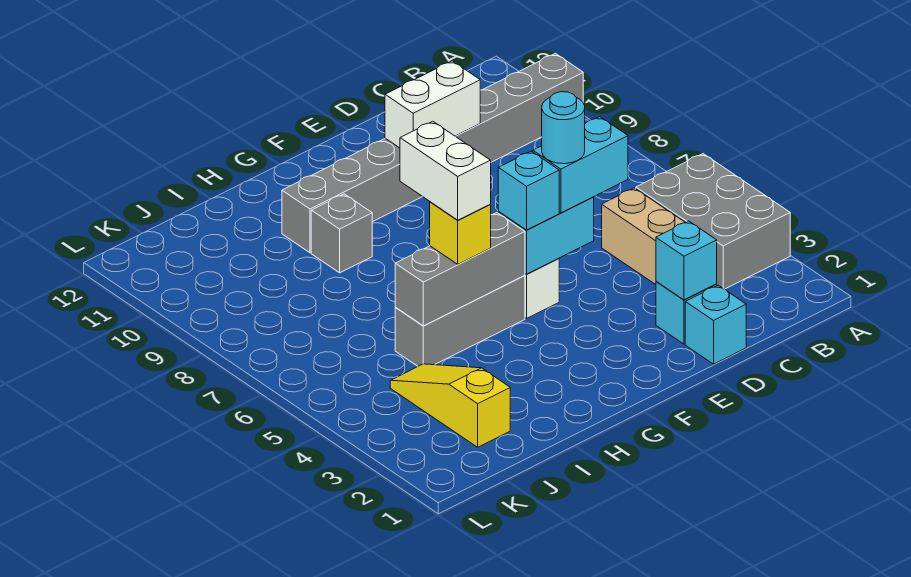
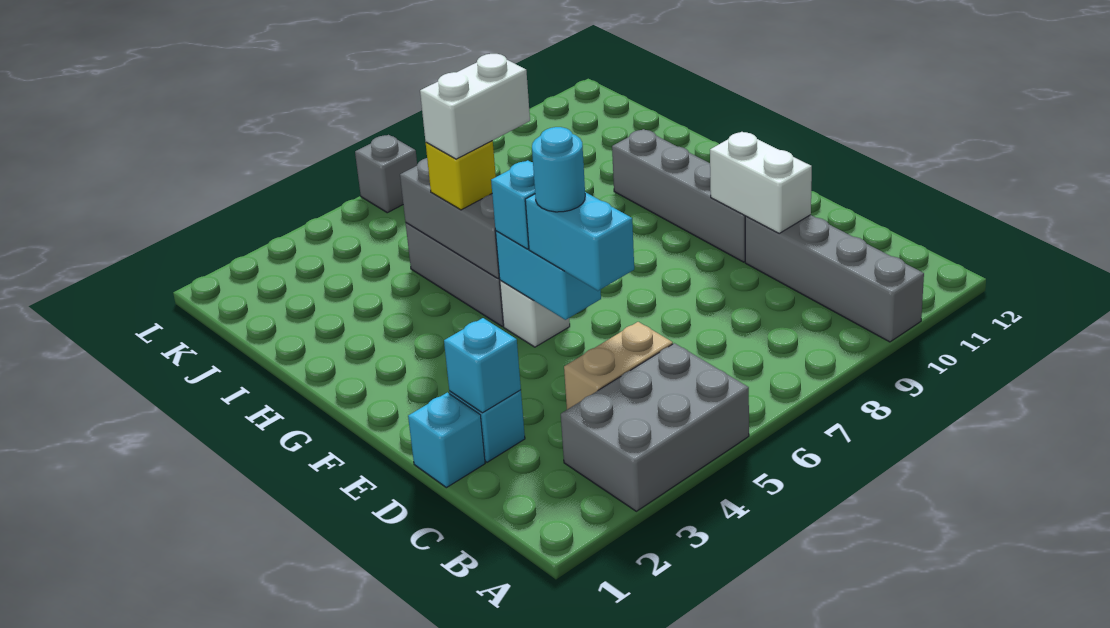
grey 1x1 brick [311,194,372,273] -> grey 1x1 brick moved to [355,135,417,213]
yellow 1x3 slope [390,364,510,447] -> none

